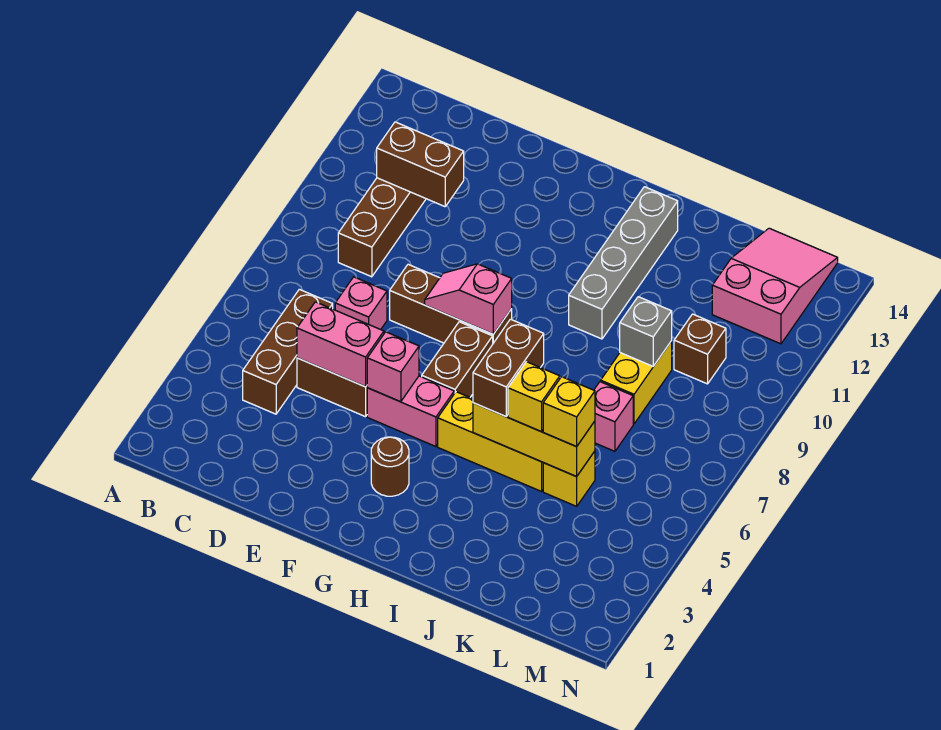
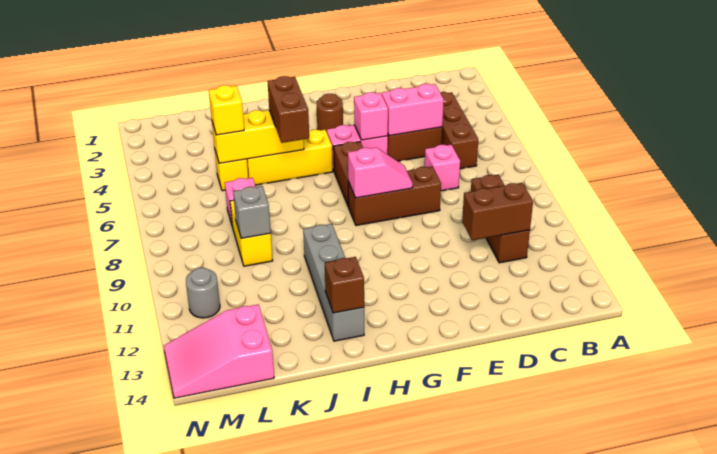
yellow 1x1 brick [508,362,560,432] -> none
brown 1x1 brick [674,314,726,384] -> brown 1x1 brick moved to [325,257,364,313]
pink 2x3 slope [712,228,838,344] -> pink 2x3 slope turned to [164,304,274,398]
none -> grey 1x1 round brick [186,268,220,318]

